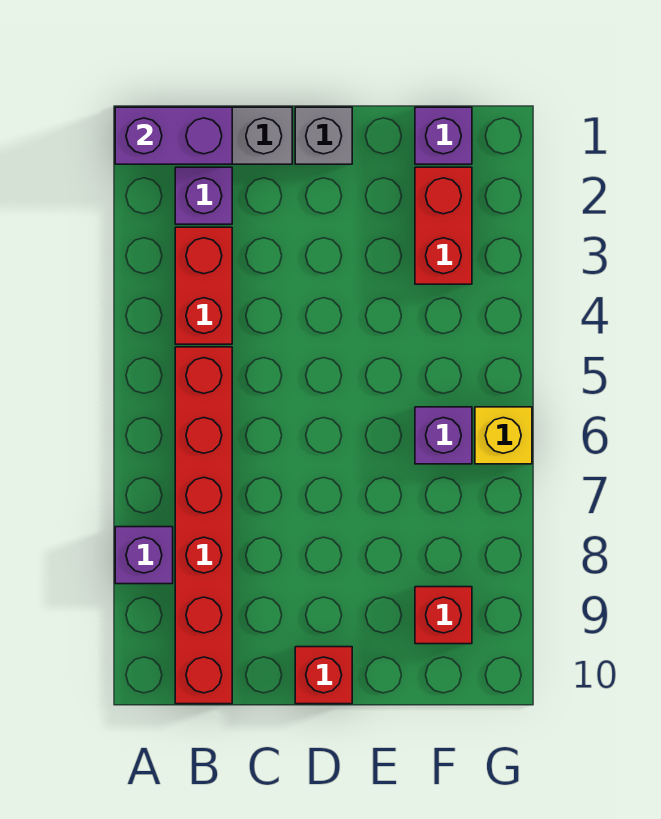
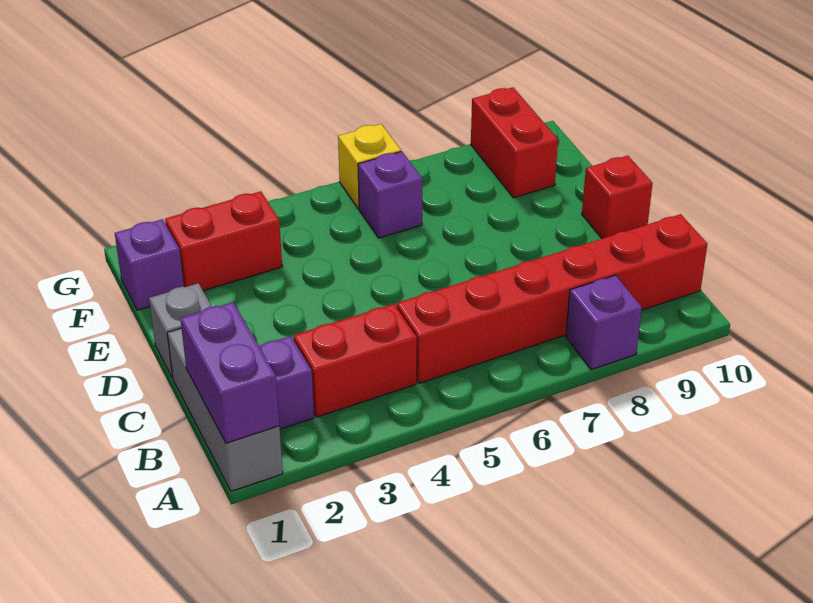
red 1x1 brick [415,587,472,644] -> red 1x2 brick [471,87,558,198]

